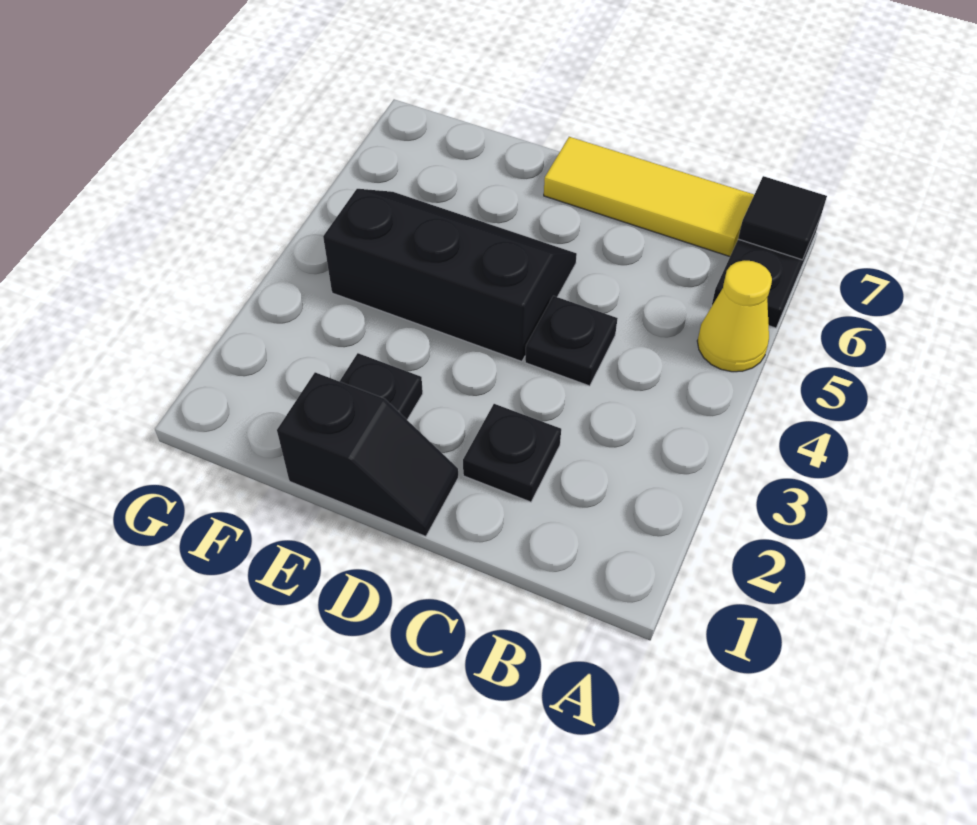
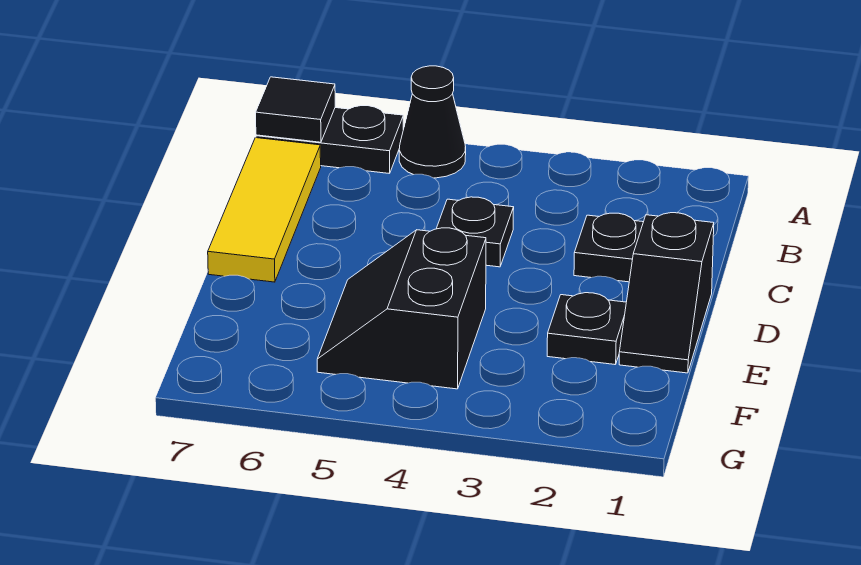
yellow 1x1 cone [697,261,772,372] -> black 1x1 cone [399,66,466,178]
black 1x2 slope [277,372,458,536] -> black 1x2 slope turned to [619,213,714,373]
black 2x3 slope [323,189,577,361] -> black 2x2 slope [317,228,486,389]

